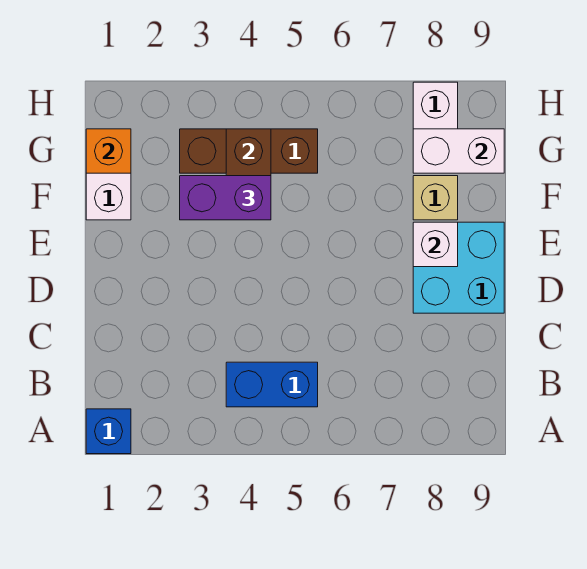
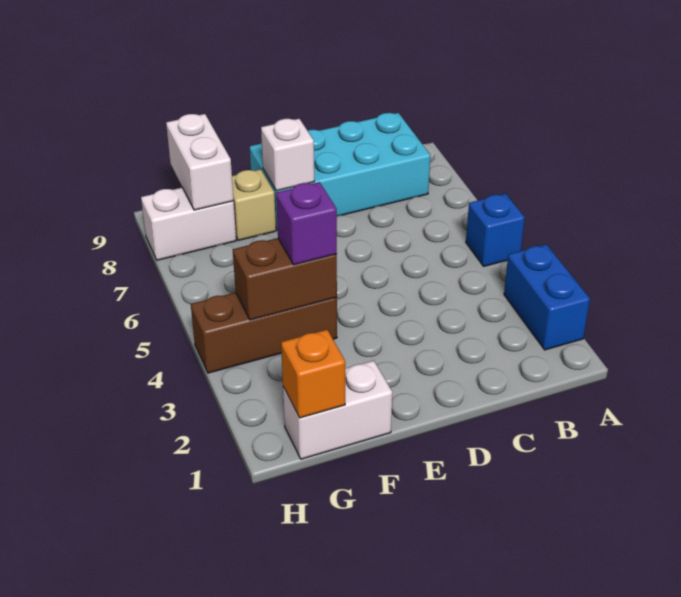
blue 1x1 brick [86,409,131,454] -> blue 1x1 brick moved to [466,194,525,266]
blue 1x2 brick [226,362,318,407] -> blue 1x2 brick moved to [504,244,590,350]
cyan 2x2 brick [413,222,504,313] -> cyan 2x4 brick [250,113,430,230]
purple 1x2 brick [180,176,271,220] -> purple 1x1 brick [276,182,337,265]
brown 1x3 brick [180,129,318,173] -> brown 1x3 brick turned to [191,293,337,373]

